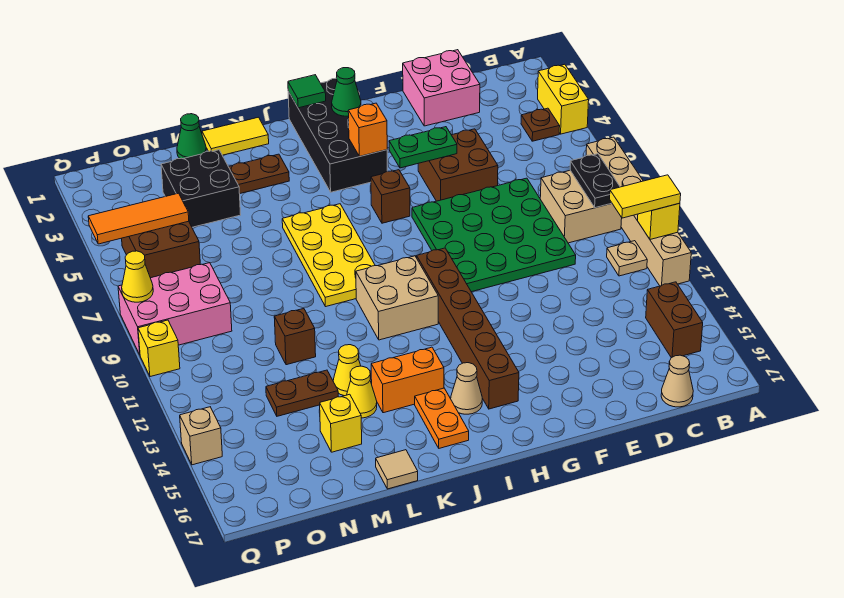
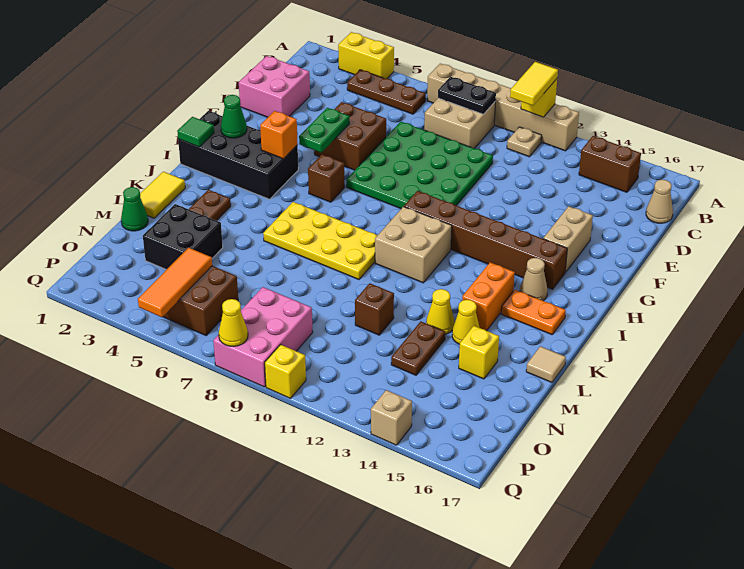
brown 1x1 plate [521,108,560,141] -> brown 1x3 plate [347,70,426,114]
none -> tan 1x2 brick [543,206,593,272]

